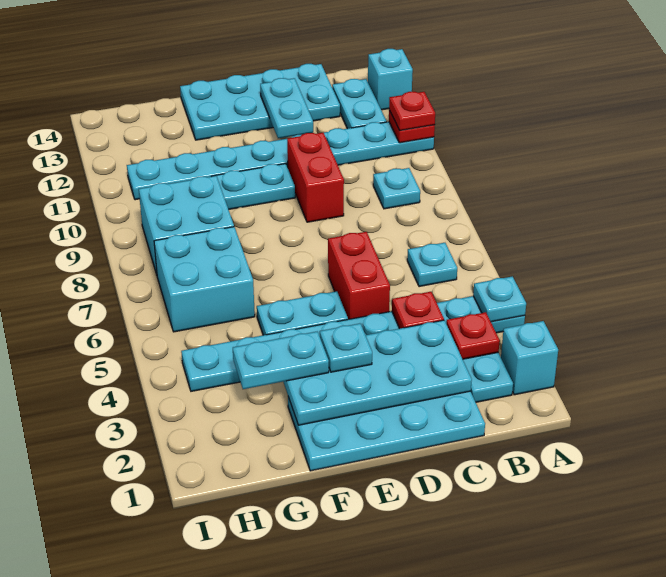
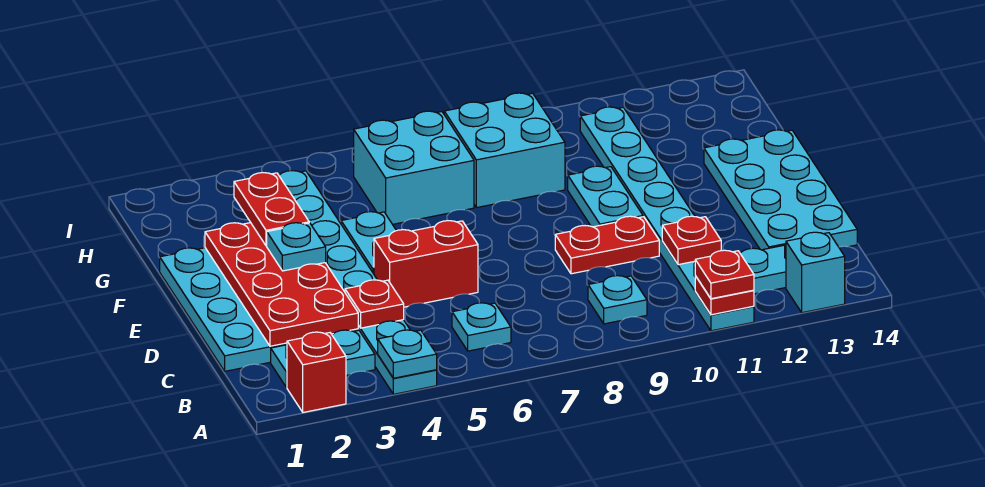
cyan 1x1 brick [501,321,558,395] -> red 1x1 brick [287,332,346,412]
red 1x1 plate [446,312,500,359] -> red 1x1 plate moved to [662,216,721,265]
cyan 2x4 plate [284,320,472,425] -> red 2x4 plate [205,223,359,346]
red 1x2 brick [287,132,344,222] -> red 1x2 plate [555,216,659,274]
cyan 1x2 plate [260,78,313,138] -> none
cyan 1x2 plate [233,332,329,389] -> red 1x2 plate [234,173,309,246]

